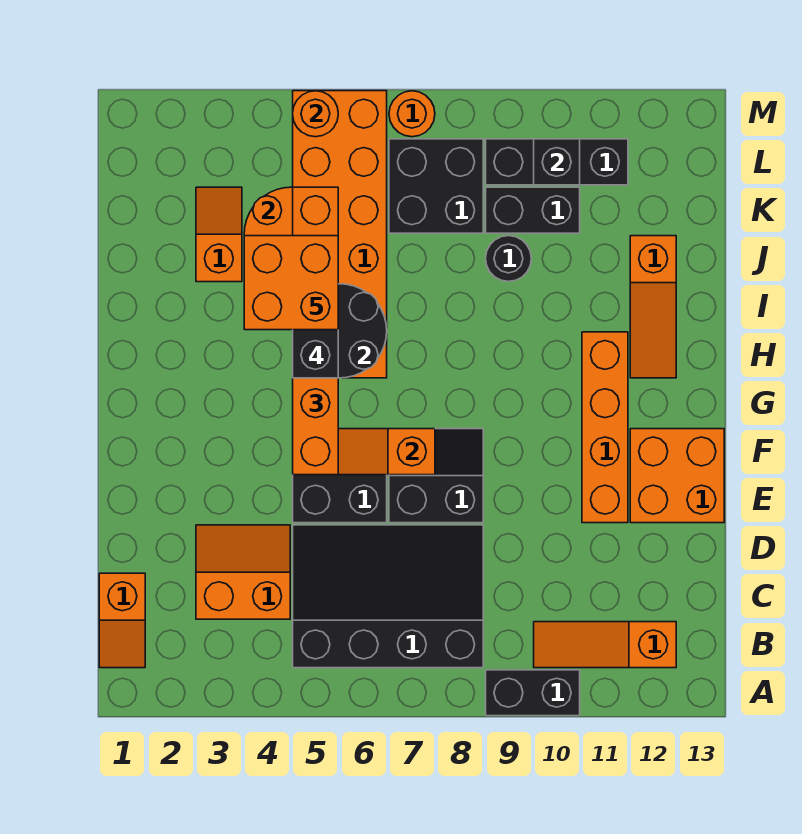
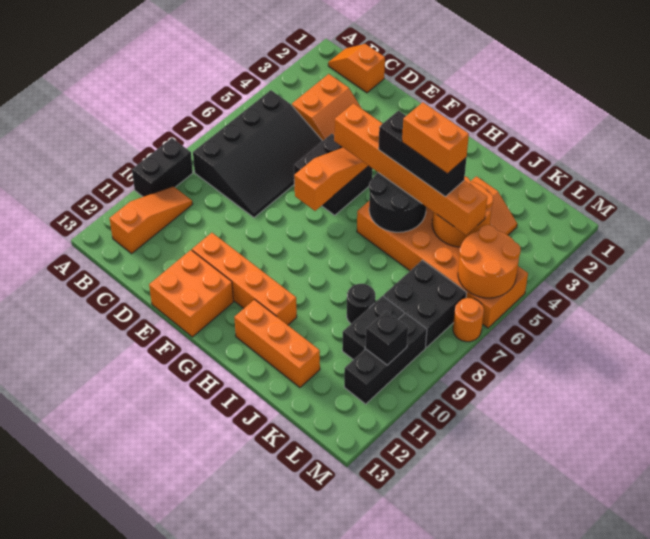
black 2x2 slope [389,429,483,523] -> none
orange 1x3 slope [630,236,676,378] -> orange 1x3 brick [234,300,320,387]
orange 2x2 brick [244,236,338,330] -> orange 1x2 brick [402,102,469,174]
orange 1x1 round brick [293,91,338,137] -> orange 2x2 round brick [458,225,521,298]

